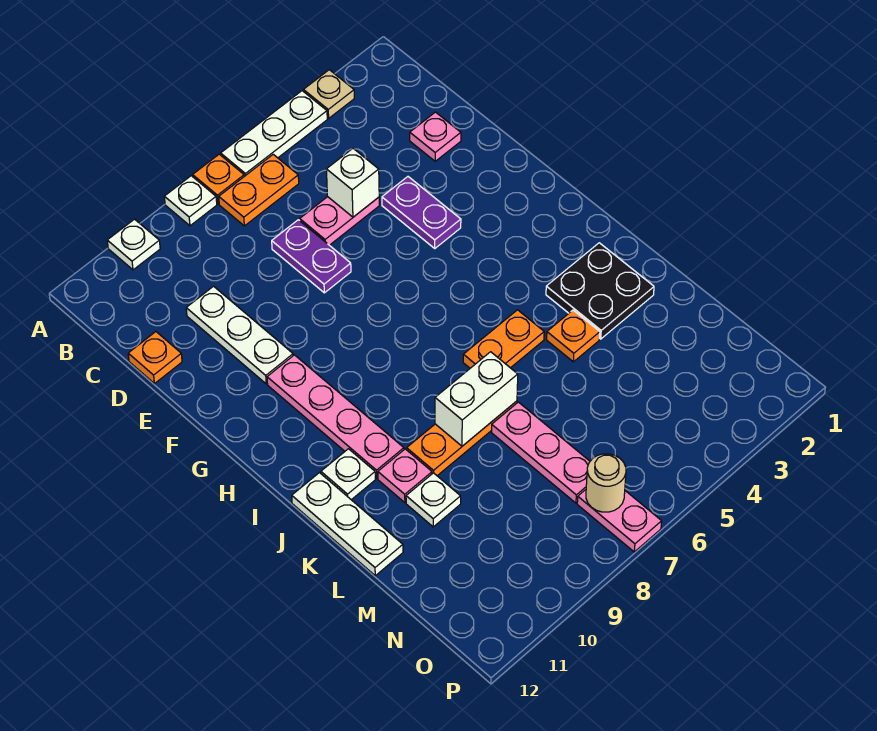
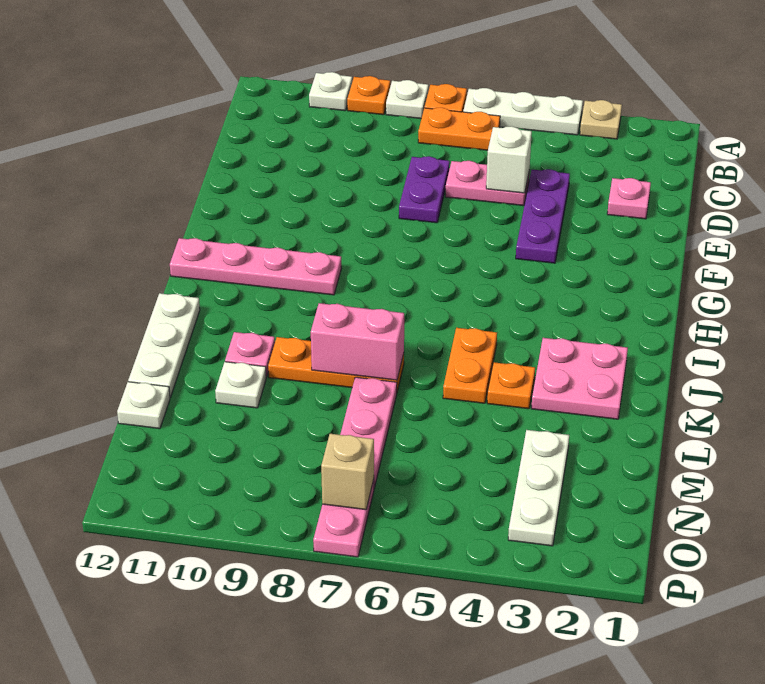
white 1x3 plate [186,286,293,384] -> white 1x3 plate moved to [508,430,569,546]
orange 1x1 plate [128,332,182,384] -> orange 1x1 plate moved to [347,76,390,115]
purple 1x2 plate [382,177,461,248] -> purple 1x3 plate [516,169,570,263]
pink 1x4 plate [267,355,404,478] -> pink 1x4 plate turned to [170,238,341,295]
black 2x2 plate [546,243,654,339] -> pink 2x2 plate [531,338,628,419]
orange 1x2 plate [463,310,544,368] -> orange 1x2 plate turned to [443,328,497,403]
white 1x1 plate [321,449,375,500] -> white 1x1 plate moved to [117,382,170,429]
white 1x2 brick [435,352,518,446] -> pink 1x2 brick [311,303,404,380]
tan 1x1 round brick [586,454,626,512] -> tan 1x1 brick [321,434,374,510]

